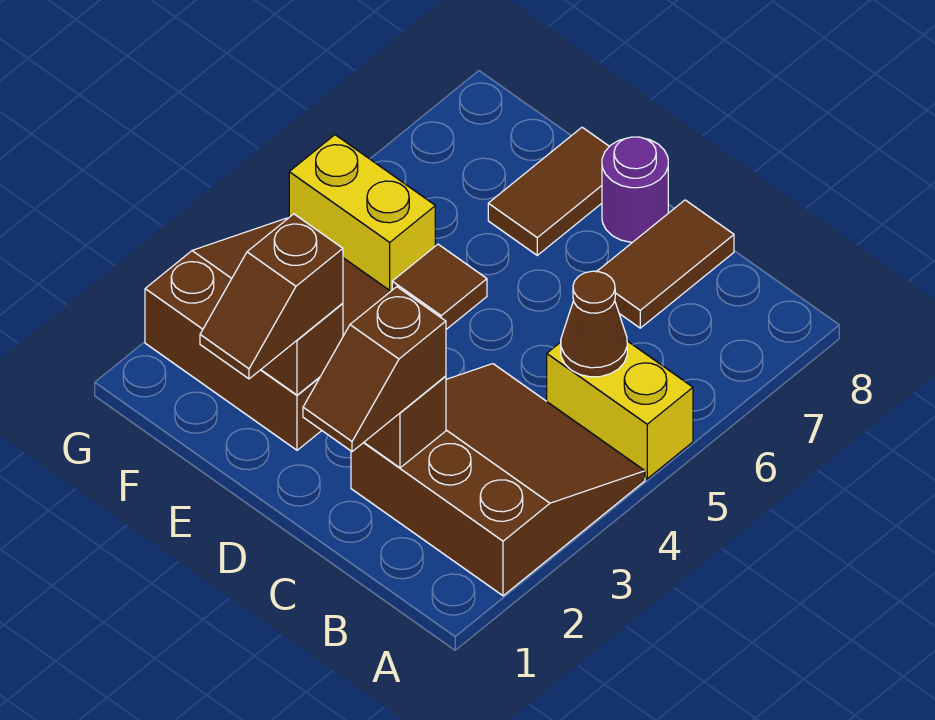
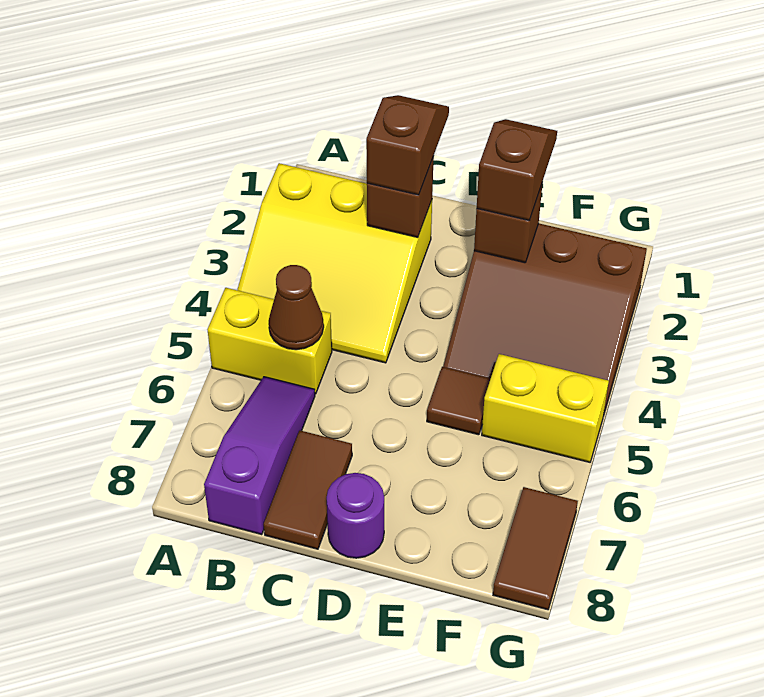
brown 3x3 slope [351,364,645,596] -> yellow 3x3 slope [237,163,432,363]
none -> purple 1x3 slope [204,377,315,535]
brown 1x2 tile [488,127,610,255] -> brown 1x2 tile moved to [493,487,578,610]

